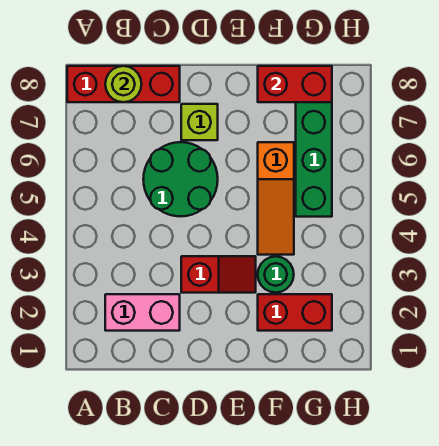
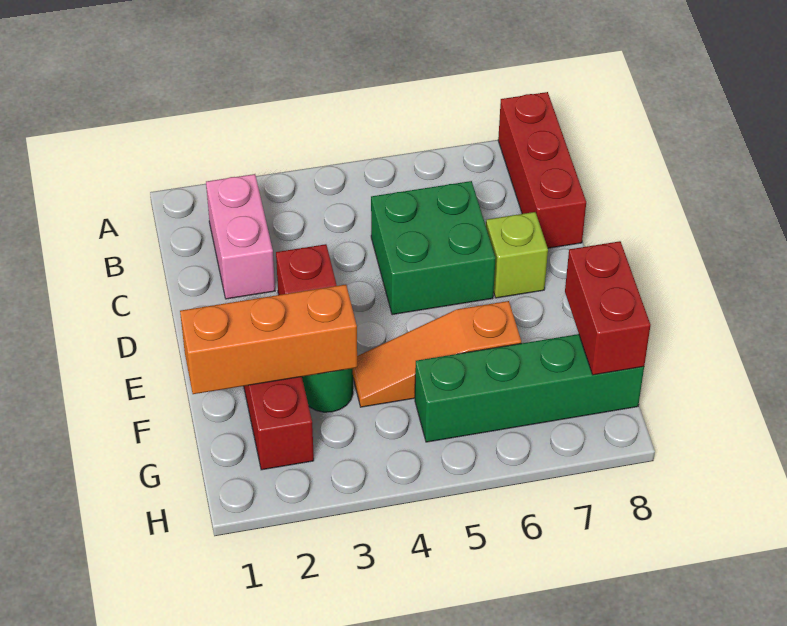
lime 1x1 round brick [105,66,142,102] -> none
green 2x2 round brick [143,142,218,216] -> green 2x2 brick [371,181,496,315]
none -> orange 1x3 brick [180,285,357,394]

